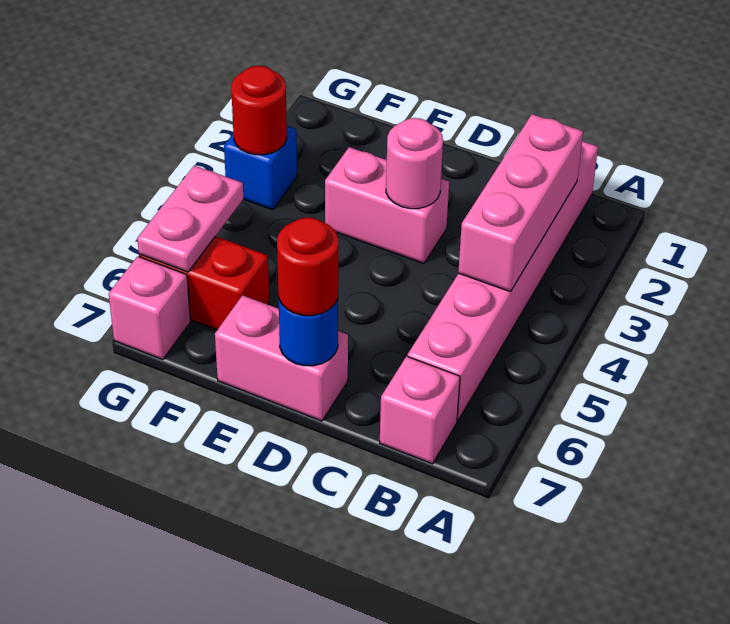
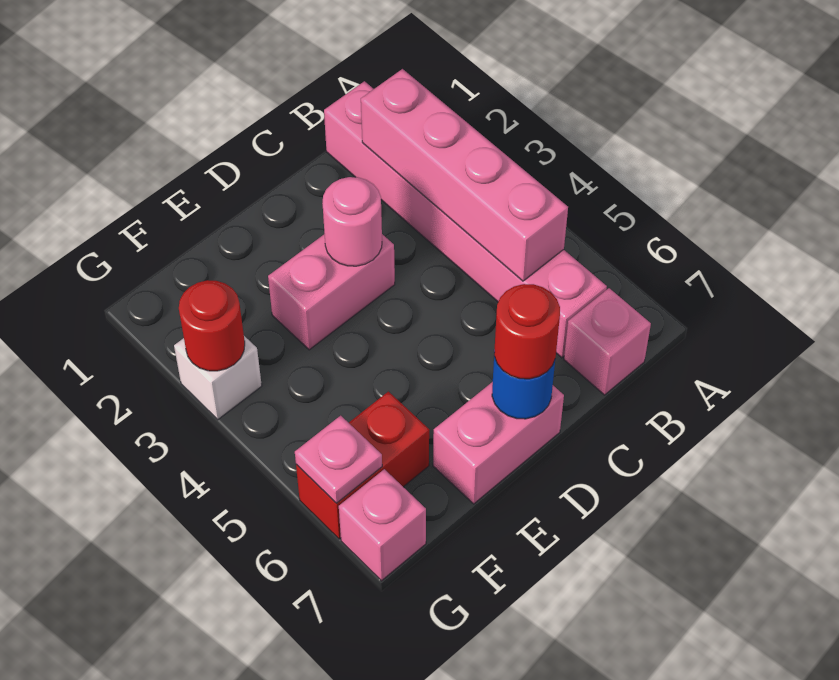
pink 1x3 brick [458,114,583,292] -> pink 1x4 brick [361,69,568,281]
blue 1x1 brick [224,126,297,210] -> white 1x1 brick [174,336,262,420]
pink 1x2 plate [137,166,243,272] -> pink 1x1 plate [295,416,382,503]

